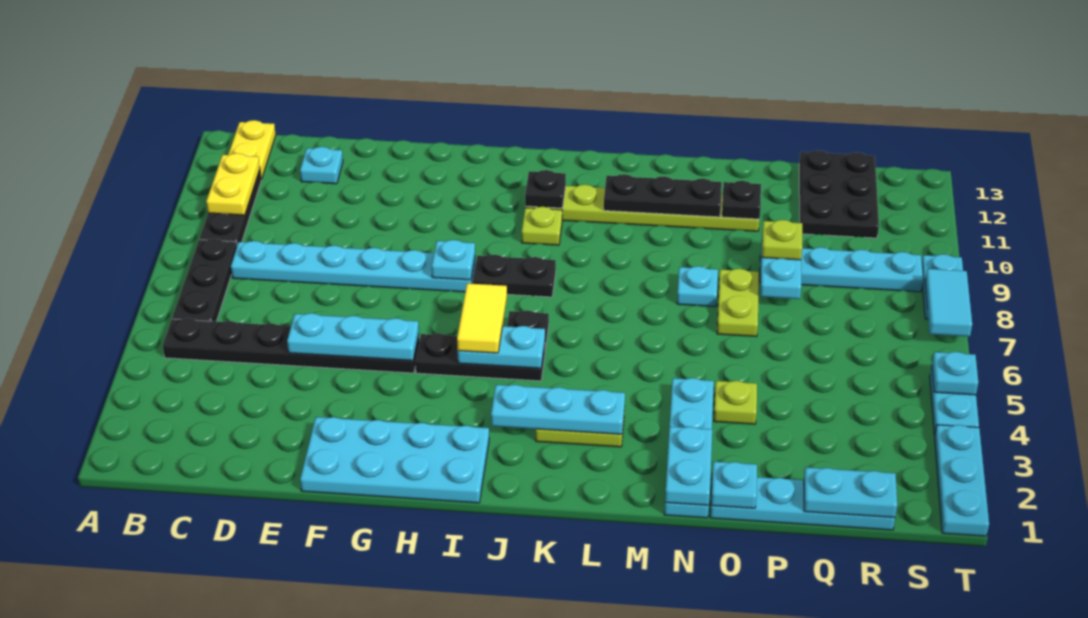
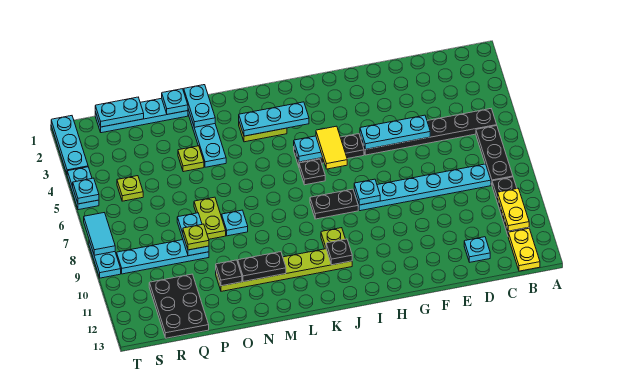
cyan 2x4 plate [300,417,489,503] -> none
black 1x3 plate [604,174,722,217] -> black 1x2 plate [238,252,286,282]
none -> lime 1x1 plate [117,176,143,201]

